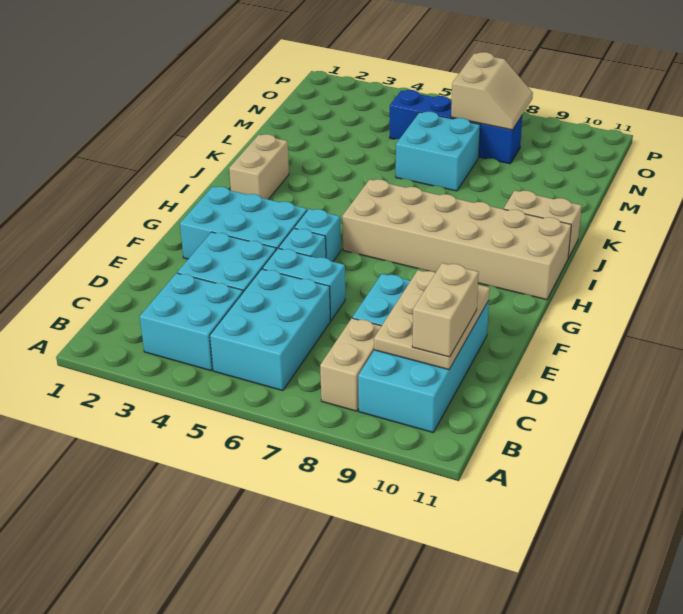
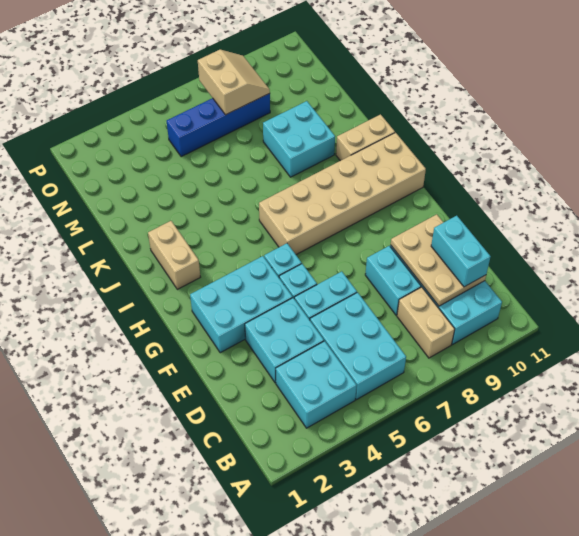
tan 1x2 brick [412,263,479,357] -> cyan 1x2 brick [431,216,491,287]
cyan 2x2 brick [396,112,480,191] -> cyan 2x2 brick moved to [263,101,335,177]

